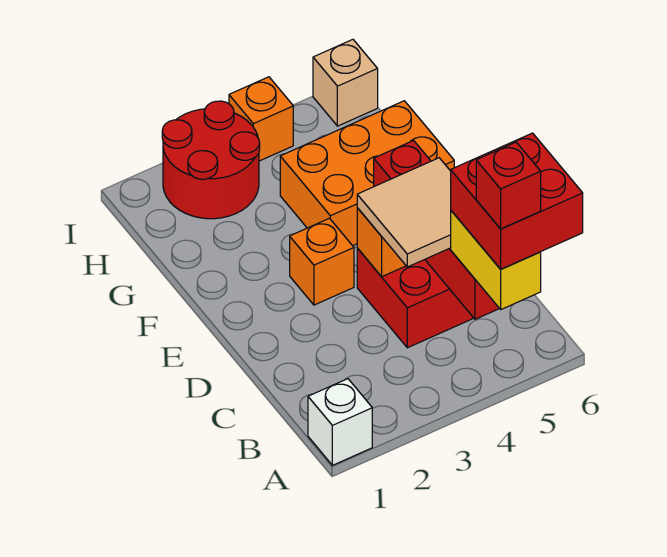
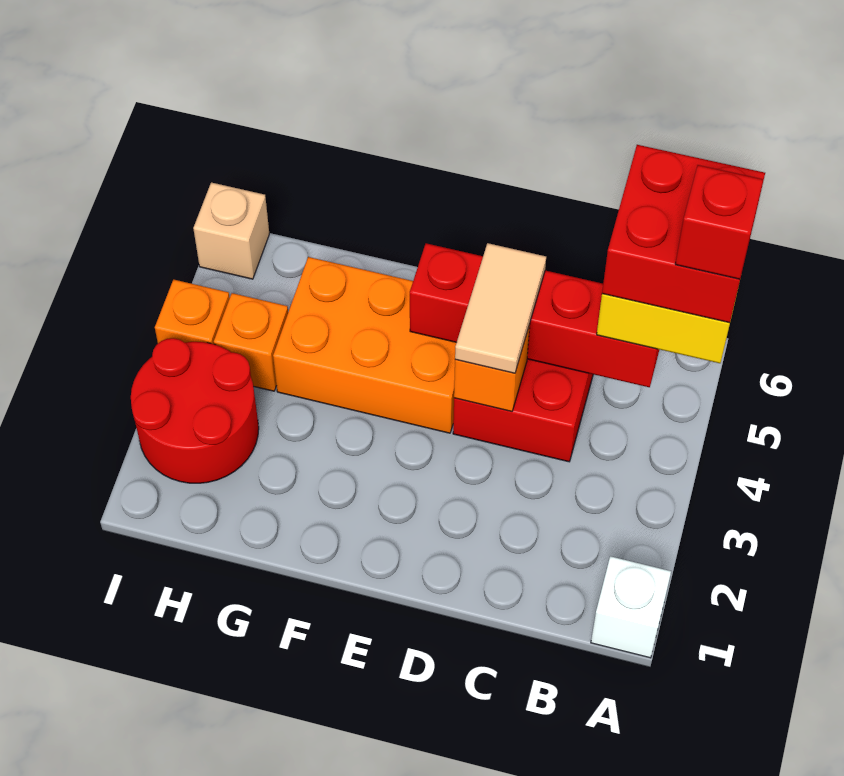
tan 2x2 tile [357,158,451,267] -> tan 1x2 tile [455,243,546,373]
orange 1x1 brick [290,218,354,305] -> orange 1x1 brick moved to [214,293,288,391]
orange 2x3 brick [280,101,454,246] -> orange 2x3 brick turned to [273,257,456,433]

